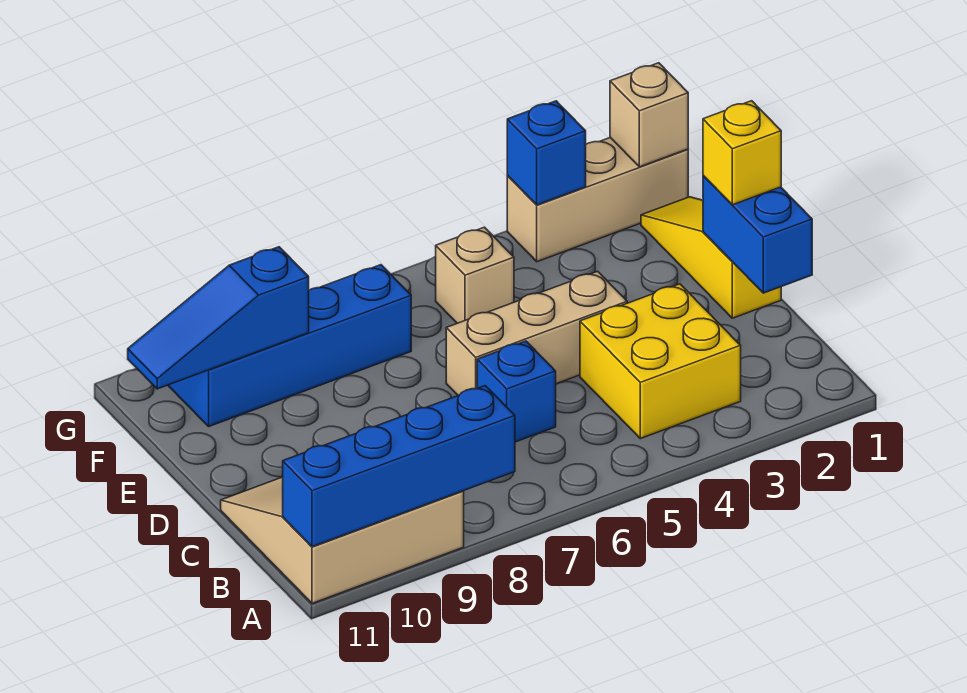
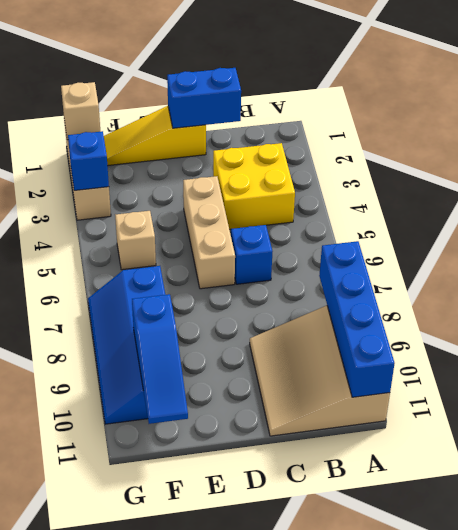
yellow 1x1 brick [703,101,781,205] -> none

